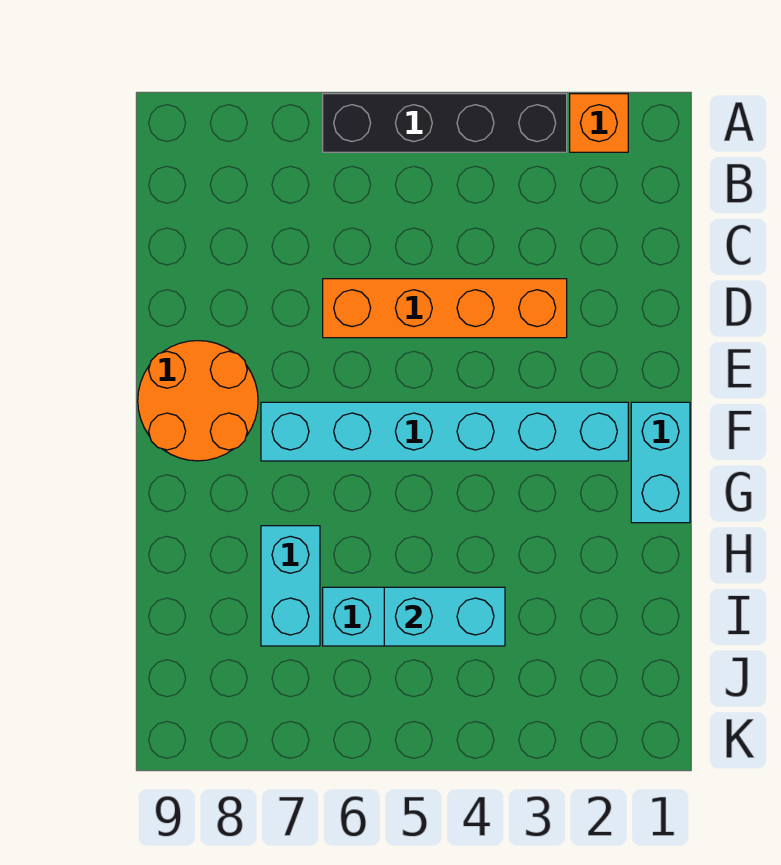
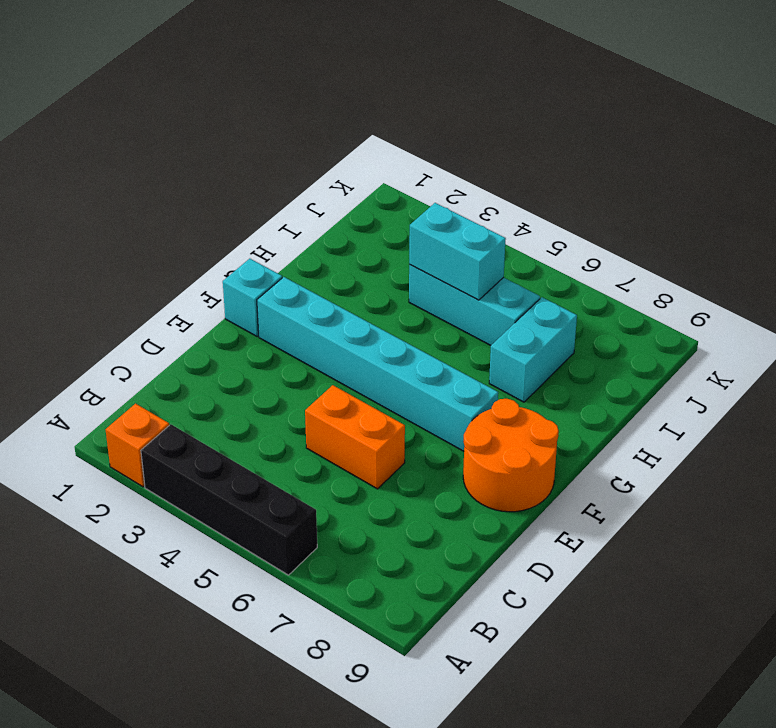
orange 1x4 brick [323,279,567,338] -> orange 1x2 brick [305,385,405,489]
cyan 1x2 brick [631,402,690,523] -> cyan 1x1 brick [223,259,282,336]

